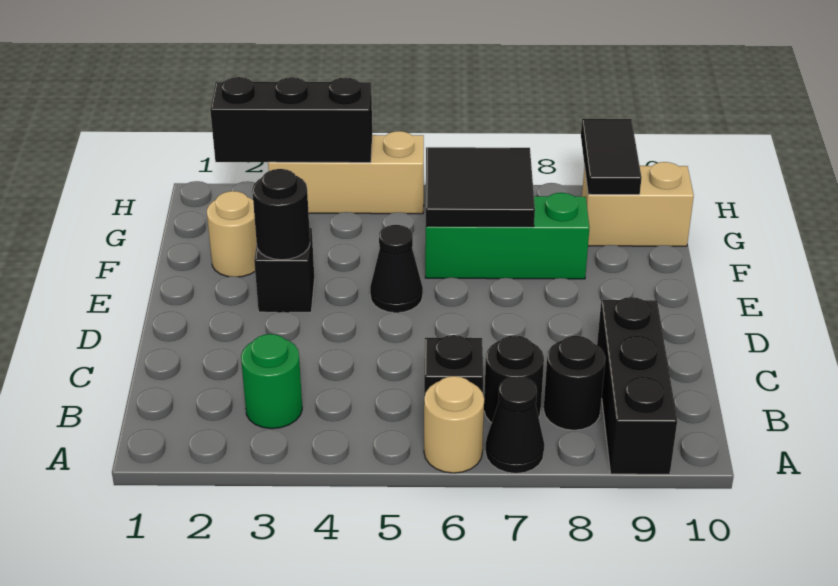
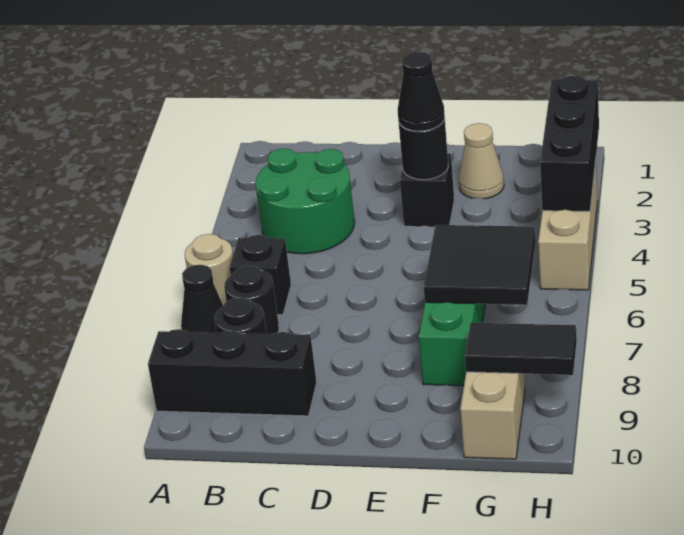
green 1x1 round brick [241,334,302,429] -> green 2x2 round brick [256,148,355,254]
black 1x1 cone [370,225,423,313] -> black 1x1 cone moved to [398,52,445,131]
tan 1x1 round brick [207,191,257,277] -> tan 1x1 cone [459,123,504,199]

